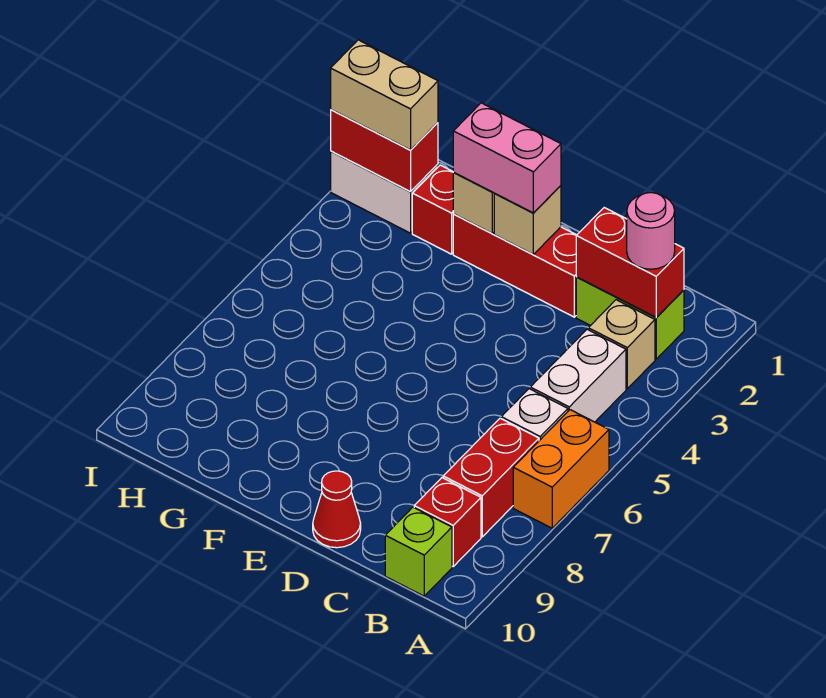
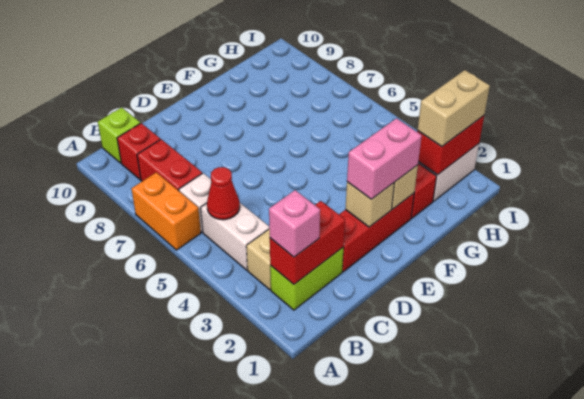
pink 1x1 round brick [627,193,675,269] -> pink 1x1 brick [269,190,320,257]
red 1x1 cone [313,471,361,548] -> red 1x1 cone moved to [207,167,240,220]

